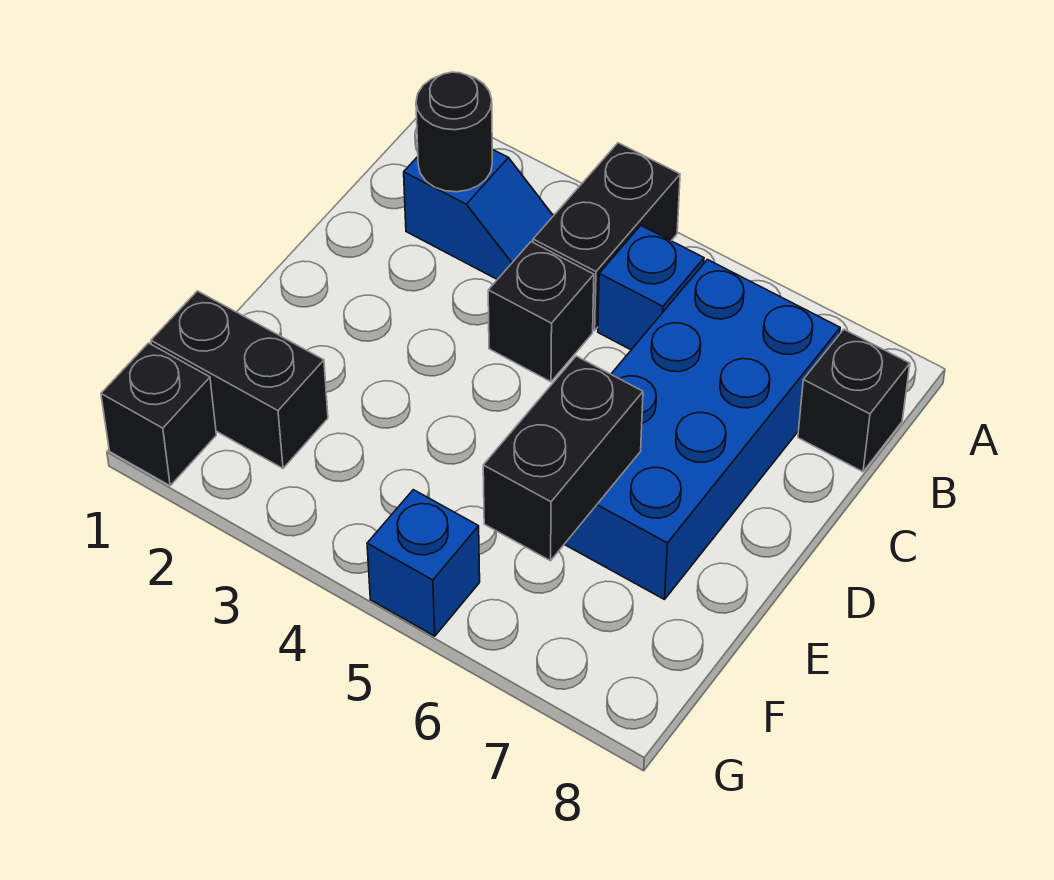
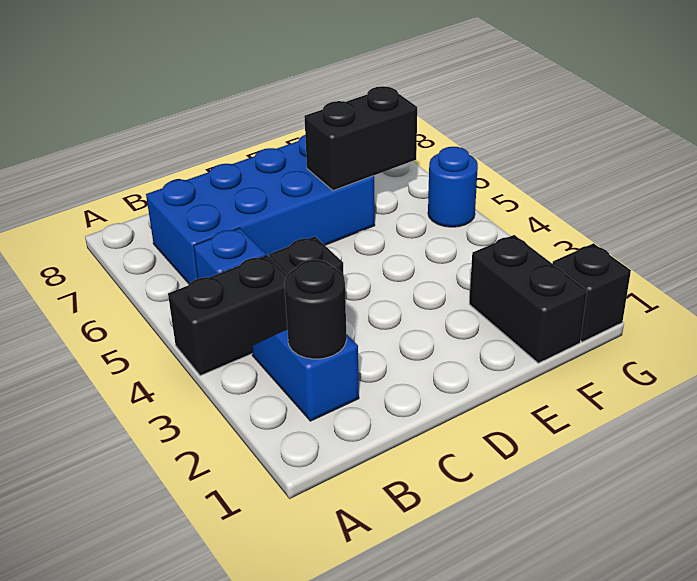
black 1x1 brick [798,330,910,472] -> none
blue 1x1 brick [367,490,480,636] -> blue 1x1 round brick [428,147,478,227]

